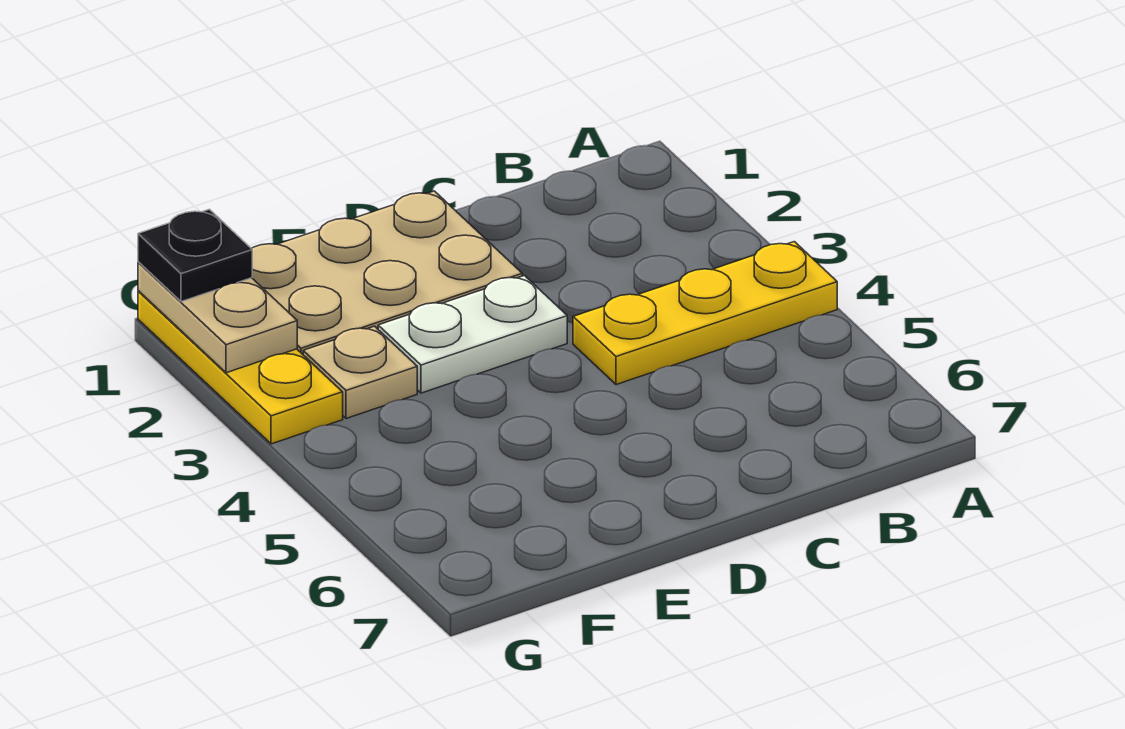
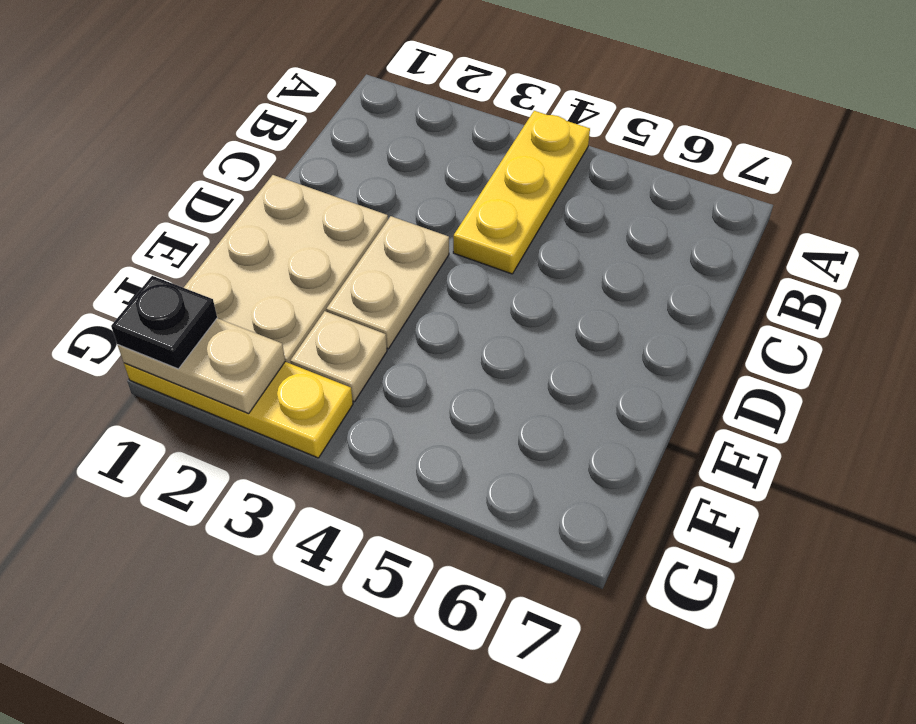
white 1x2 plate [378,276,567,393] -> tan 1x2 plate [326,216,449,349]

